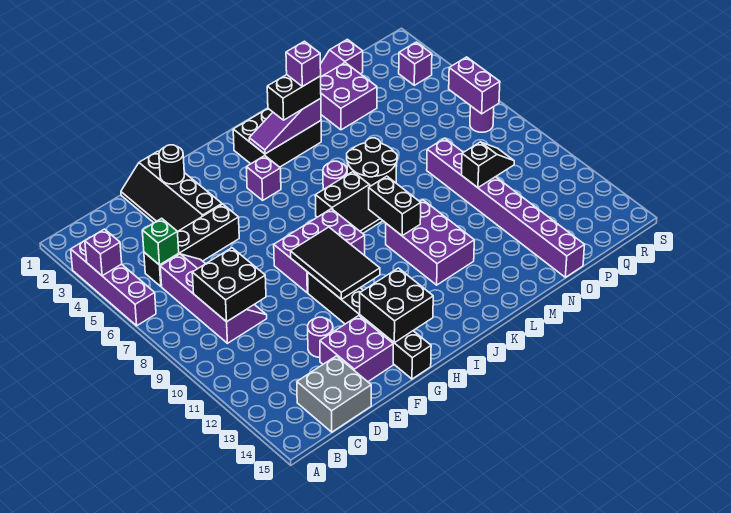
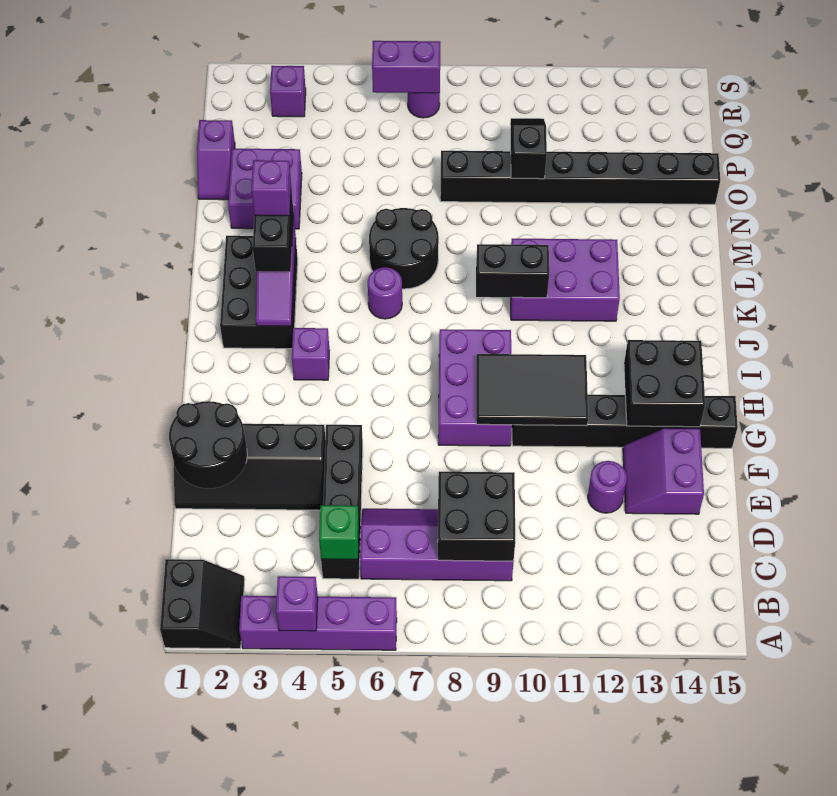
grey 2x2 brick [297,356,371,432] -> none
purple 2x2 brick [320,316,393,382] -> purple 2x2 slope [623,428,704,514]
black 1x1 round brick [159,145,184,184] -> black 2x2 round brick [169,401,247,489]
black 2x2 slope [315,172,383,233] -> black 2x2 slope moved to [160,559,245,649]
purple 1x8 brick [427,138,584,277] -> black 1x8 brick [440,151,720,204]

